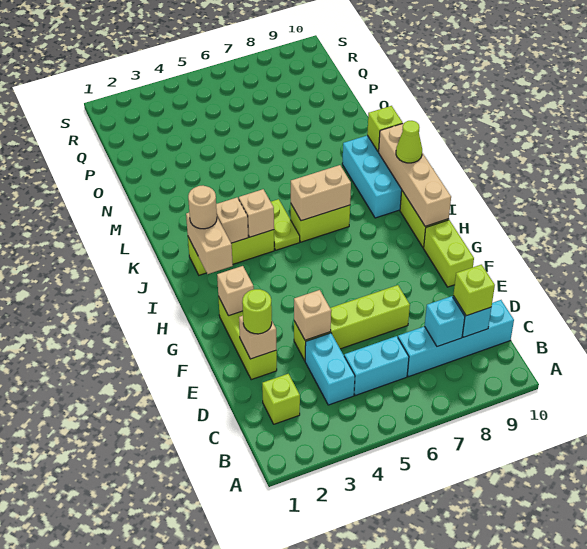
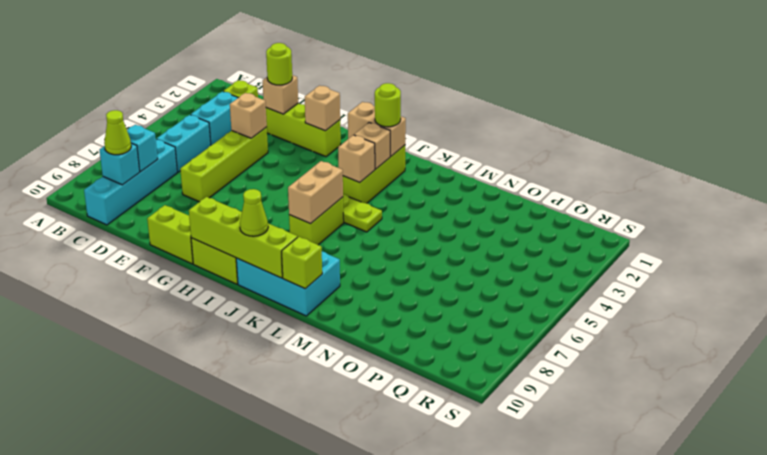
cyan 1x2 brick [305,333,355,405] -> cyan 1x2 brick turned to [191,92,238,145]
lime 1x1 brick [453,265,495,316] -> lime 1x1 cone [104,110,131,155]
tan 1x4 brick [379,124,451,226] -> lime 1x4 brick [189,197,298,278]
tan 1x1 round brick [188,186,217,229] -> lime 1x1 round brick [375,83,401,127]

